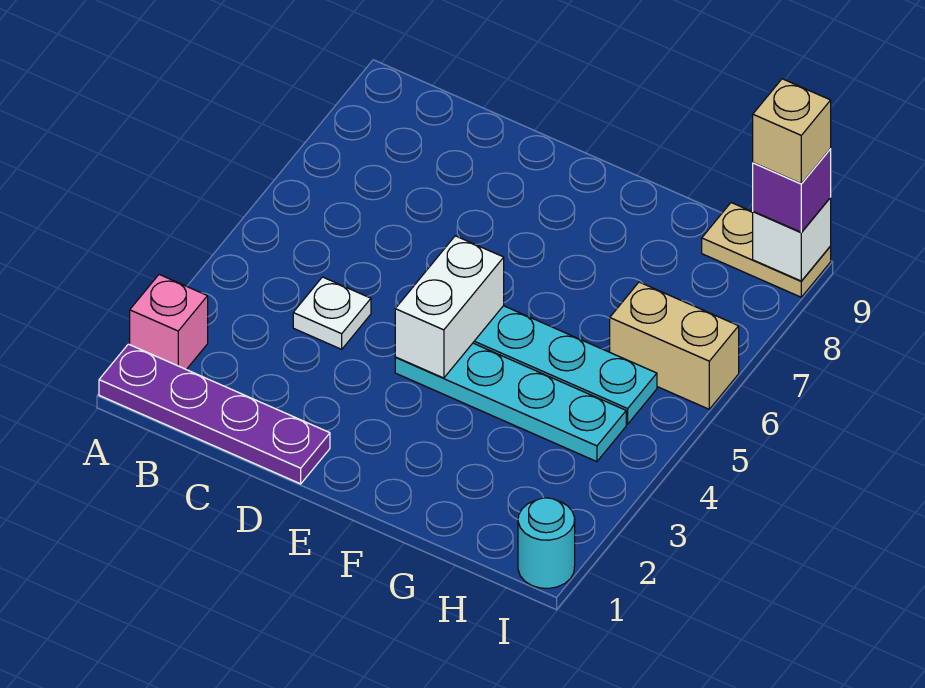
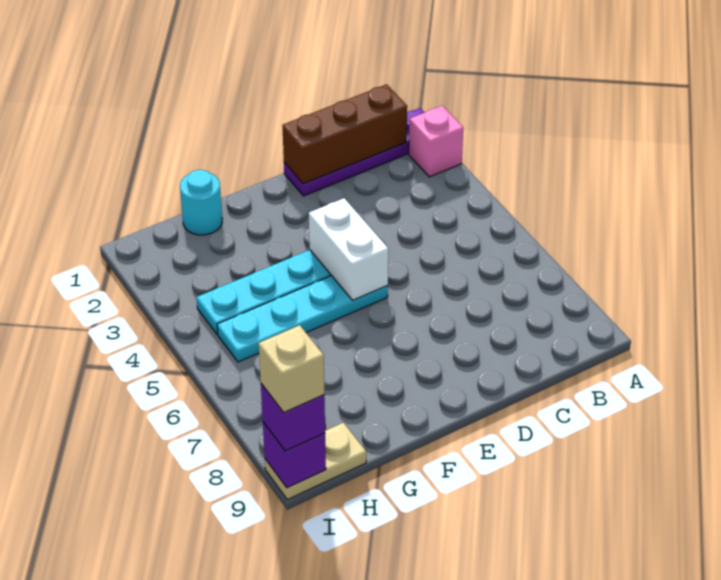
none -> brown 1x3 brick [282,84,407,184]
white 1x1 plate [293,277,371,349] -> none
tan 1x2 brick [610,282,739,409] -> none
cyan 1x1 round brick [518,498,575,588] -> cyan 1x1 round brick moved to [180,170,222,235]
white 1x1 brick [753,198,831,281] -> purple 1x1 brick [263,422,326,488]

